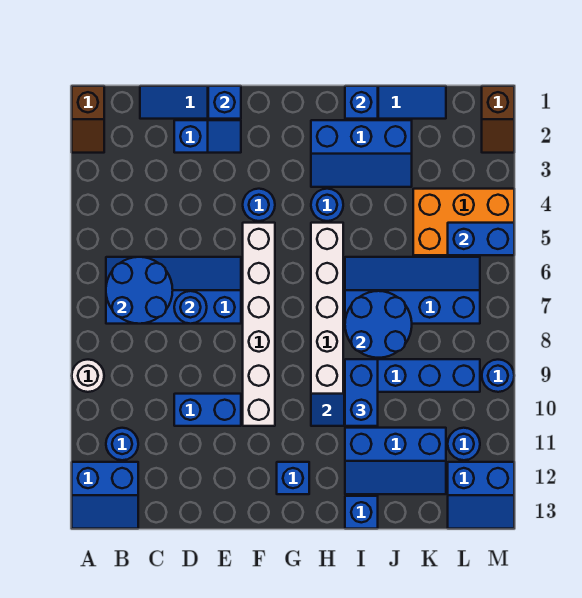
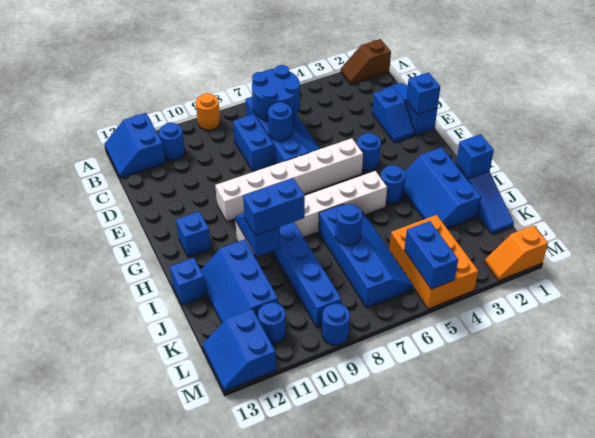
white 1x1 round brick [72,360,104,392] -> orange 1x1 round brick [196,93,220,130]
blue 1x2 brick [174,394,241,426] -> blue 1x2 brick moved to [233,114,274,172]
blue 2x2 round brick [345,291,412,358] -> blue 1x1 round brick [335,204,362,245]
brown 1x2 slope [482,86,514,153] -> orange 1x2 slope [485,225,548,280]

